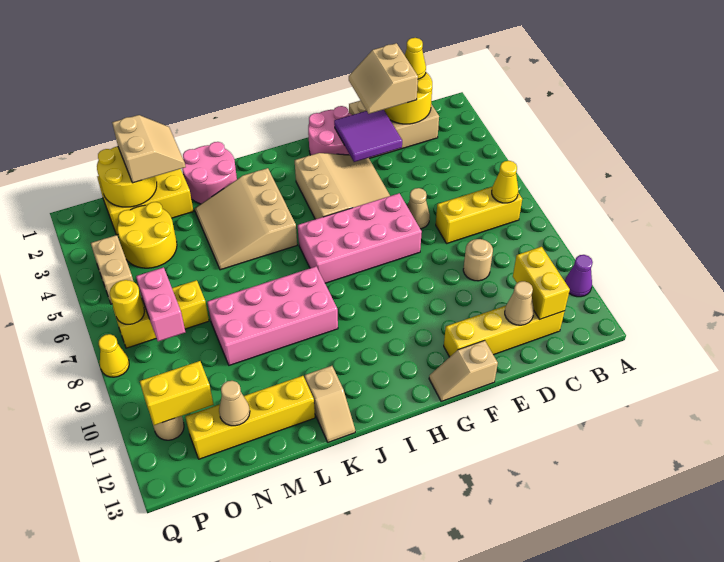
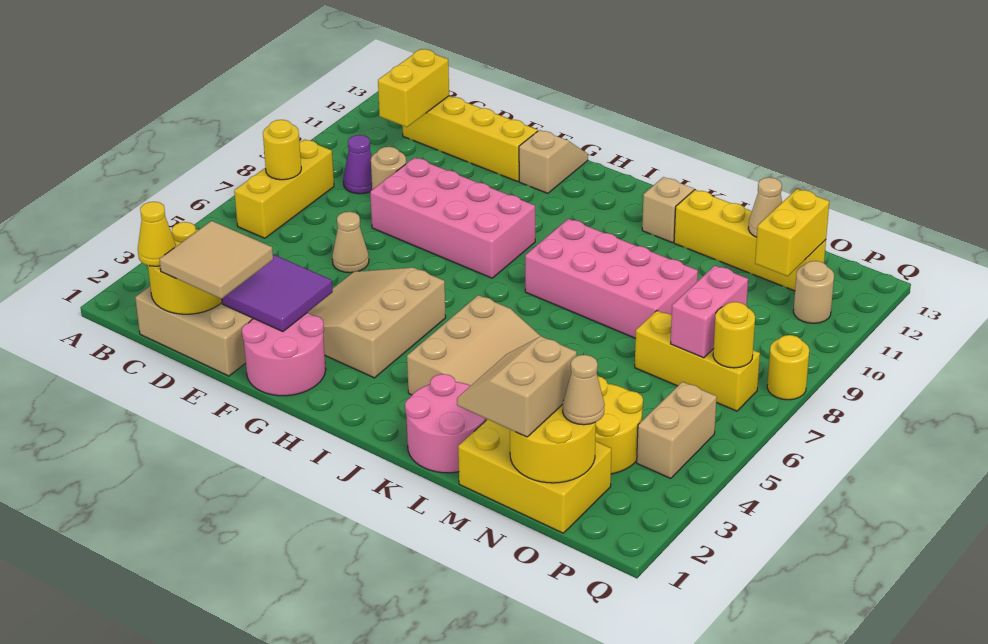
purple 1x1 cone [565,255,593,297] -> purple 1x1 cone moved to [343,135,372,194]
yellow 1x3 brick [436,187,522,243] -> yellow 1x3 brick turned to [234,139,334,238]
yellow 1x1 cone [492,161,518,203] -> yellow 1x1 round brick [263,120,301,180]
tan 2x2 slope [349,43,418,114] -> tan 2x2 tile [159,221,273,299]
tan 1x1 cone [505,281,534,325] -> tan 1x1 cone moved to [563,355,605,425]
pink 2x4 brick [298,193,422,283] -> pink 2x4 brick moved to [370,158,535,278]
tan 1x2 slope [429,340,498,402] -> tan 1x2 slope turned to [519,130,588,193]
yellow 1x2 brick [140,361,214,425] -> yellow 1x2 brick turned to [755,189,829,276]
yellow 1x1 cone [99,334,129,377] -> yellow 1x1 round brick [767,335,809,400]

